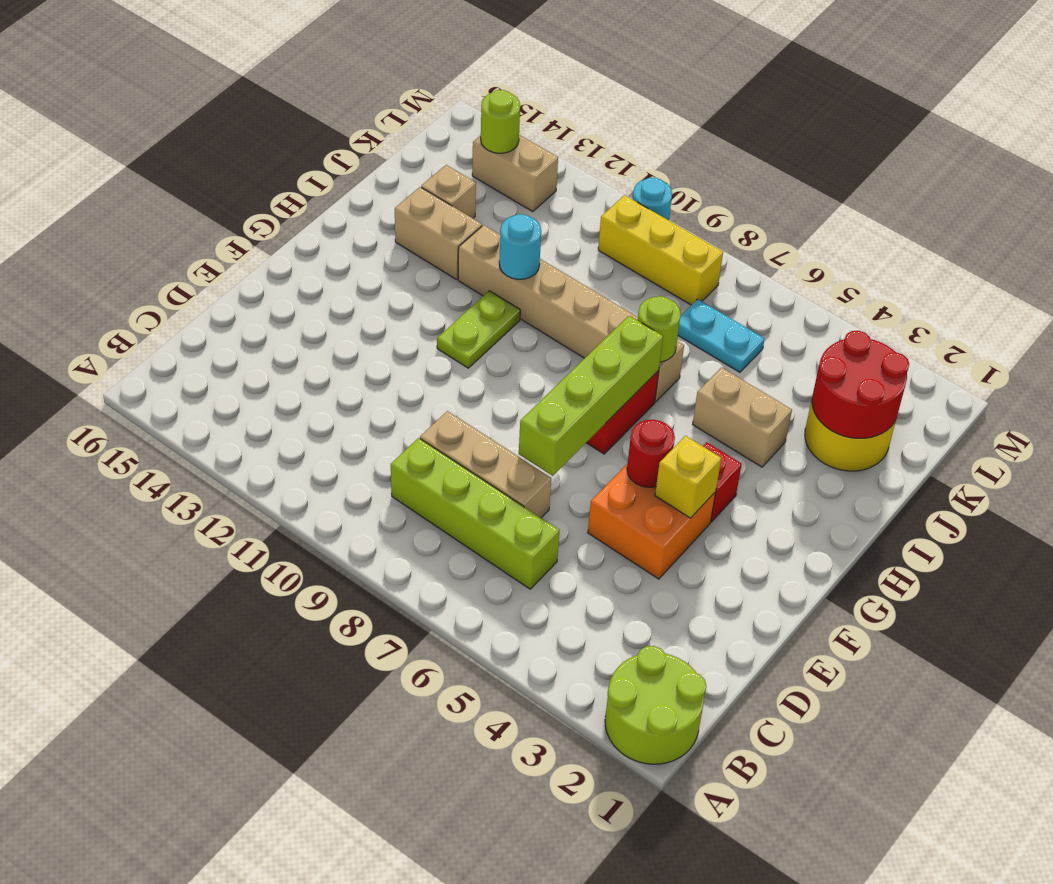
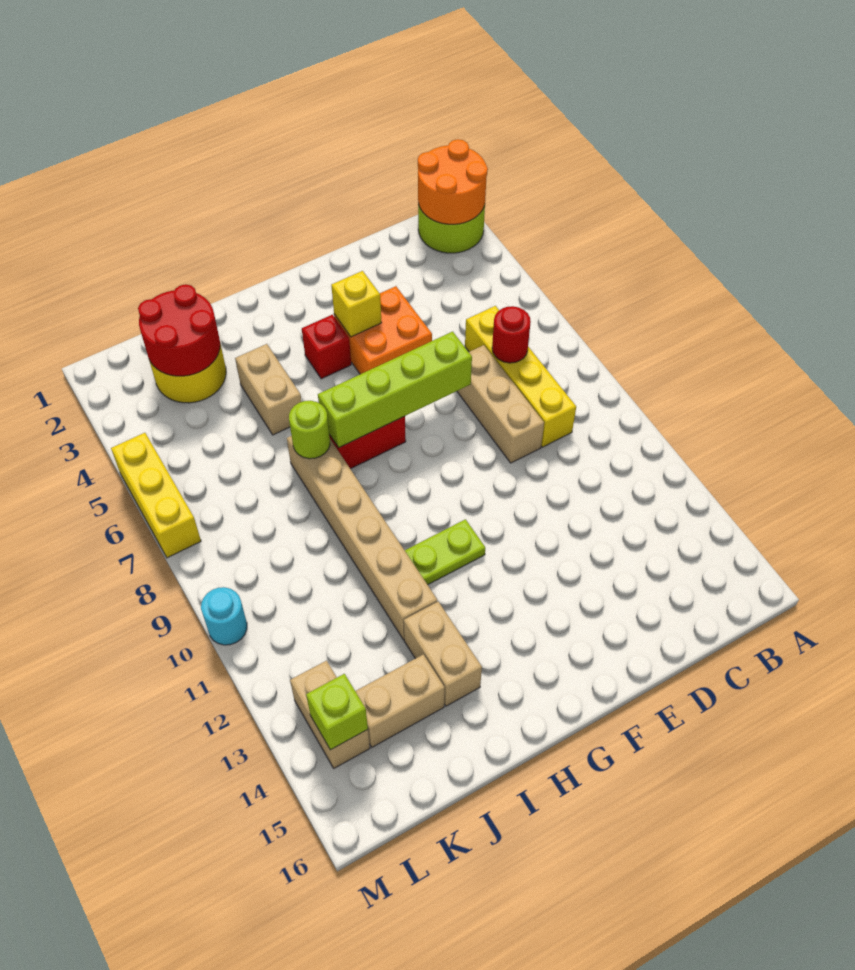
none -> orange 2x2 round brick [418,139,488,224]
lime 1x4 brick [391,438,560,589] -> yellow 1x4 brick [465,306,576,447]
red 1x1 round brick [627,420,675,487] -> red 1x1 round brick moved to [492,306,531,363]
cyan 1x1 round brick [499,214,541,279] -> none
tan 1x1 brick [421,165,476,218] -> tan 1x2 brick [355,654,445,747]
cyan 1x2 plate [678,299,765,372] -> none
yellow 1x3 brick [598,195,723,305] -> yellow 1x3 brick moved to [111,433,201,558]
lime 1x1 round brick [481,90,520,153] -> lime 1x1 brick [306,674,368,750]

